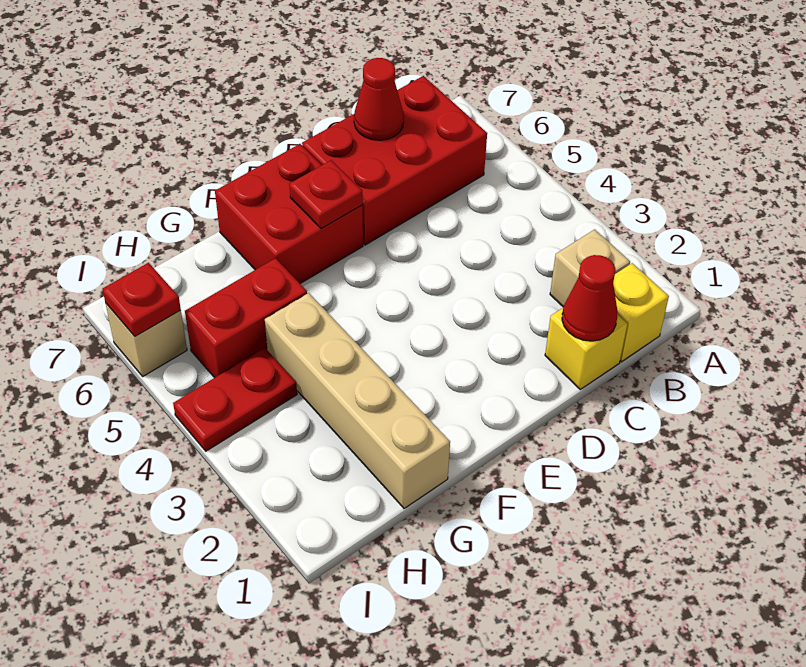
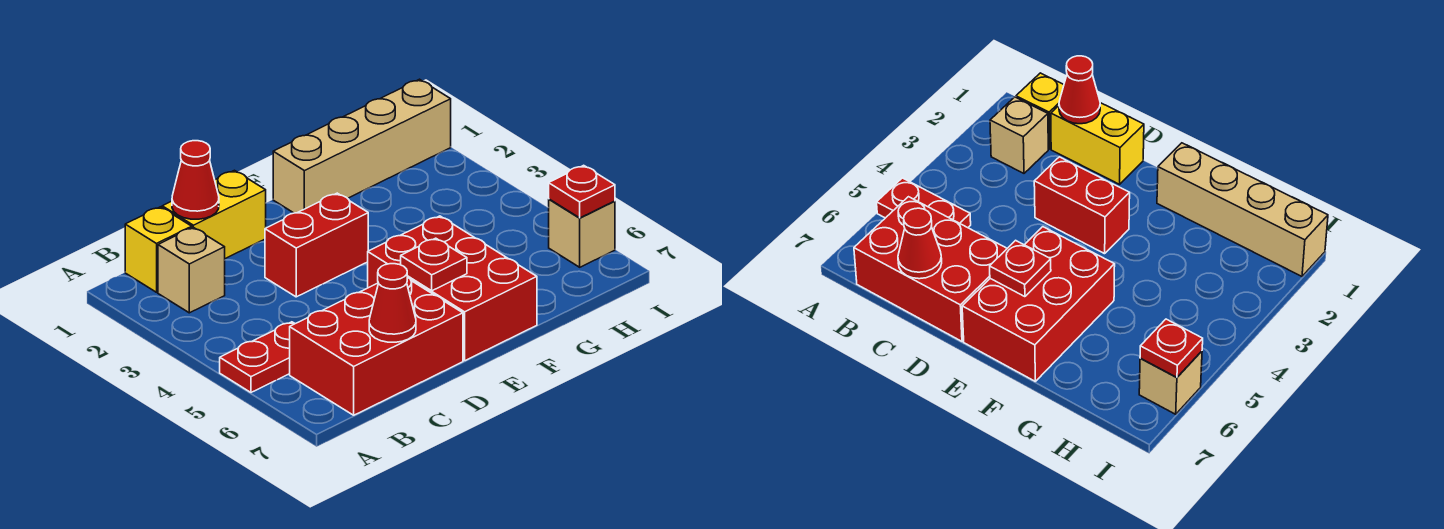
yellow 1x1 brick [545,308,627,389] -> yellow 1x2 brick [162,170,266,259]
red 2x2 brick [215,144,363,283] -> red 2x3 brick [368,216,537,361]
tan 1x4 brick [265,293,450,509] -> tan 1x4 brick turned to [273,79,451,213]
red 1x2 brick [185,258,307,378] -> red 1x2 brick moved to [265,193,368,297]
red 1x2 plate [173,348,297,451] -> red 1x2 plate moved to [220,322,295,392]

